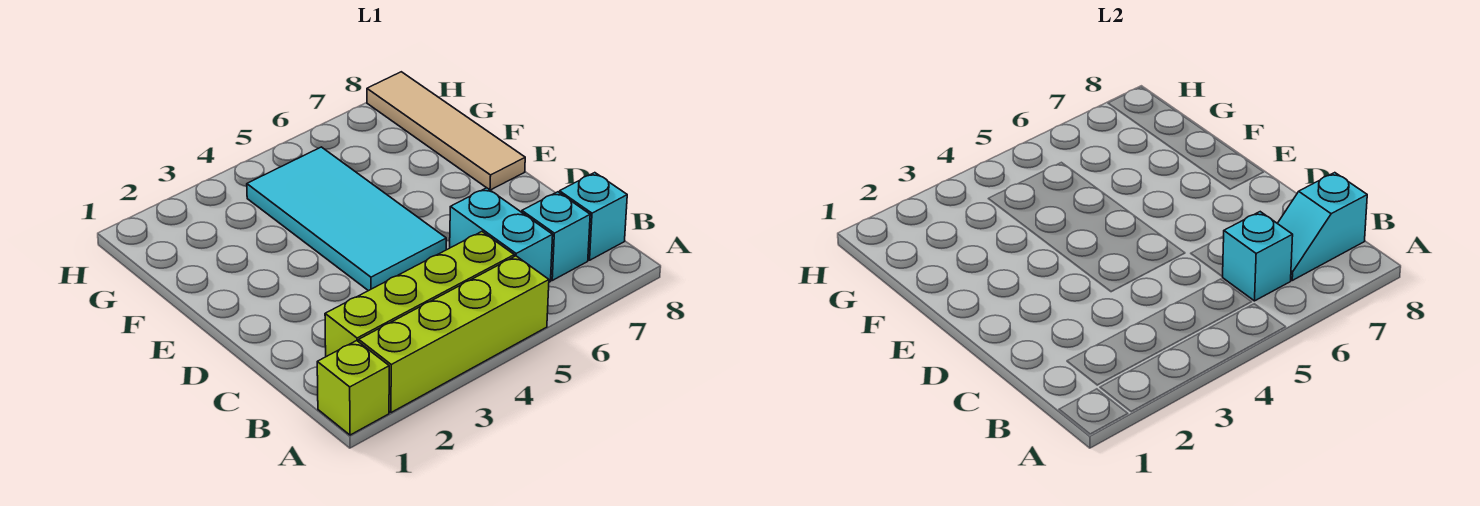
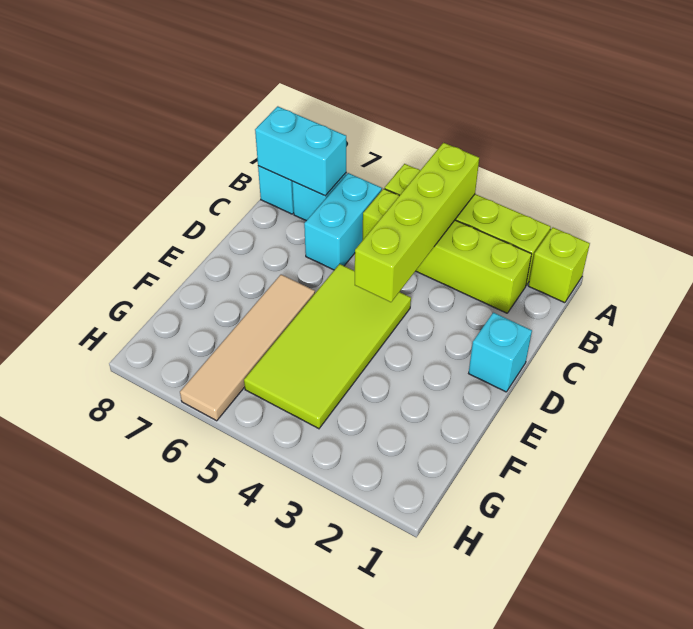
none -> lime 1x4 brick [355,143,479,302]
cyan 1x1 brick [1223,212,1293,301] -> cyan 1x1 brick moved to [469,313,532,392]
cyan 1x2 slope [1277,173,1367,280] -> cyan 1x2 brick [255,106,346,196]
cyan 2x4 tile [247,147,446,291] -> lime 2x4 tile [244,264,411,429]
tan 1x4 tile [367,72,525,190] -> tan 1x4 tile moved to [180,275,315,421]

